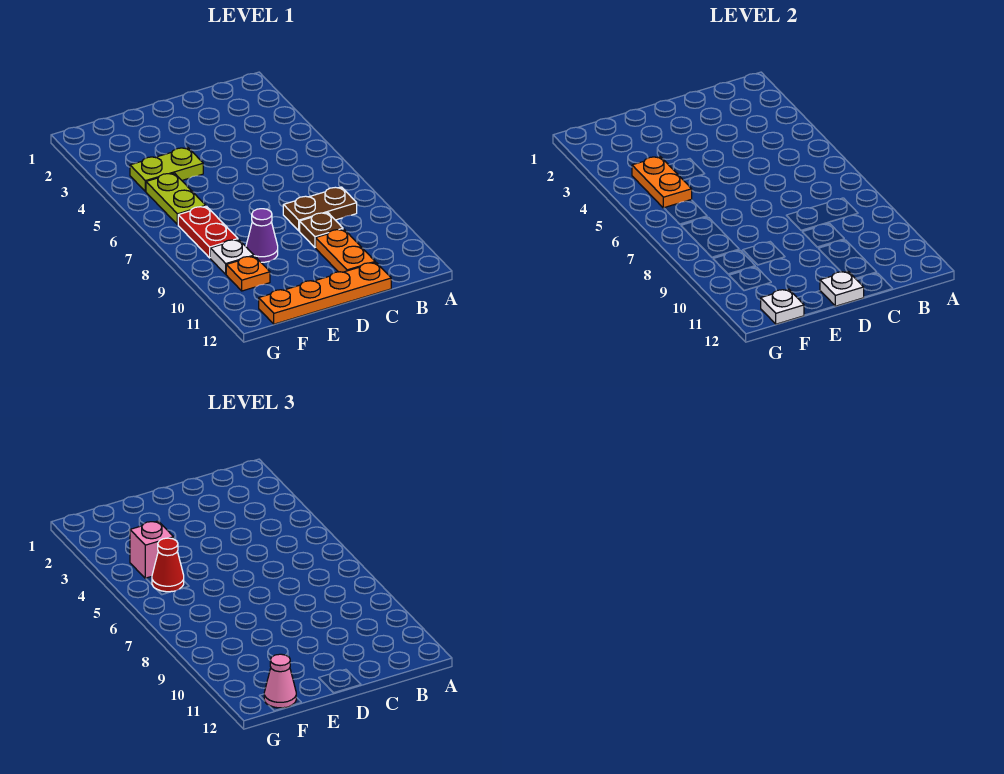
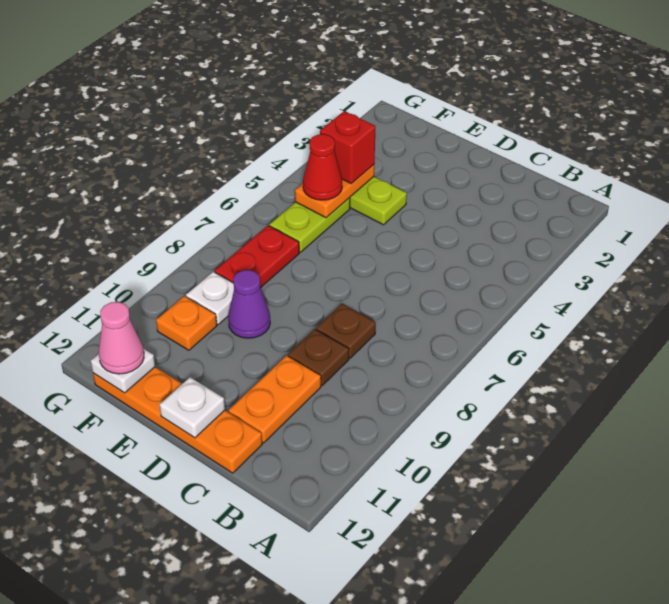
brown 1x2 plate [283,187,357,231] -> brown 1x1 plate [316,304,376,359]
pink 1x1 brick [130,521,174,578] -> red 1x1 brick [320,111,375,184]

